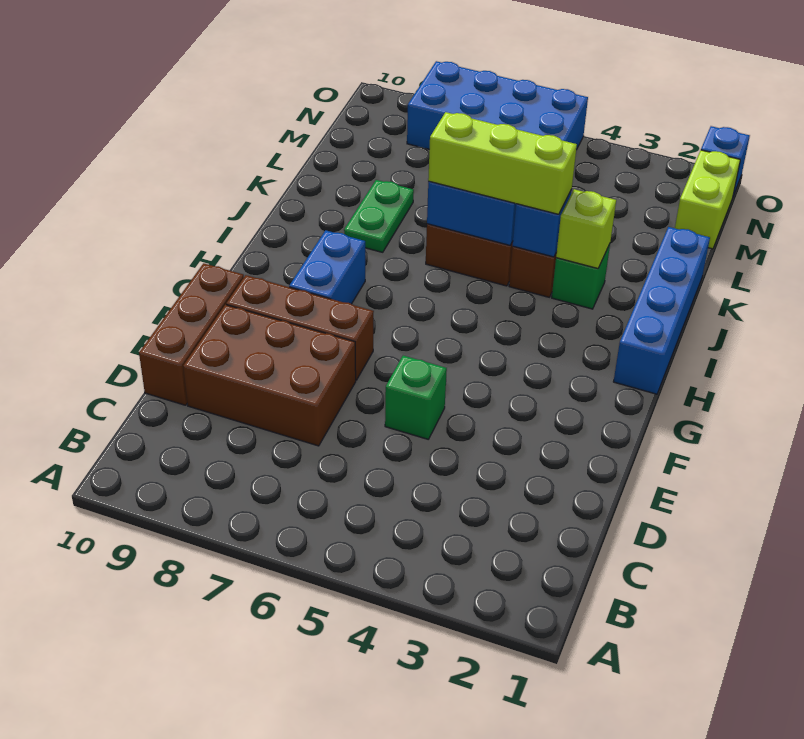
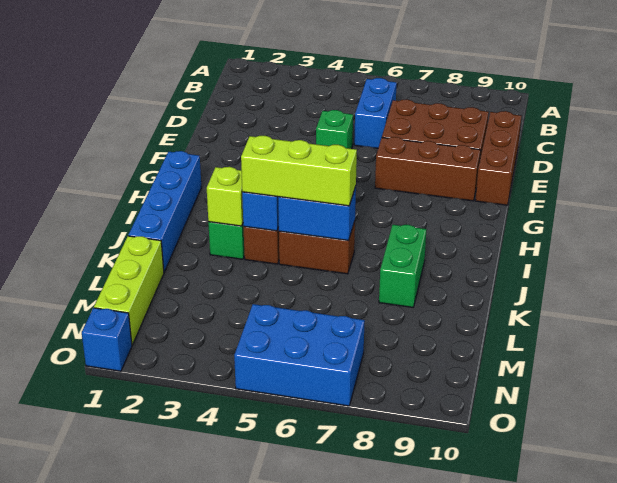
blue 1x2 brick [289,230,365,304] -> blue 1x2 brick moved to [354,78,397,148]
green 1x2 plate [344,180,414,252] -> green 1x2 brick [379,225,427,307]
lime 1x2 brick [675,150,740,249] -> lime 1x3 brick [94,236,164,345]
blue 2x4 brick [407,61,588,150] -> blue 2x3 brick [234,304,365,406]

